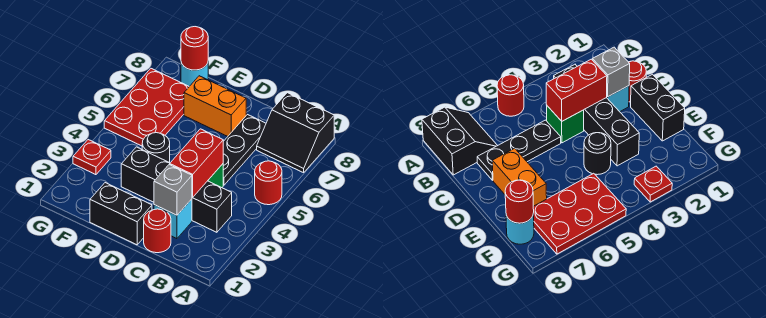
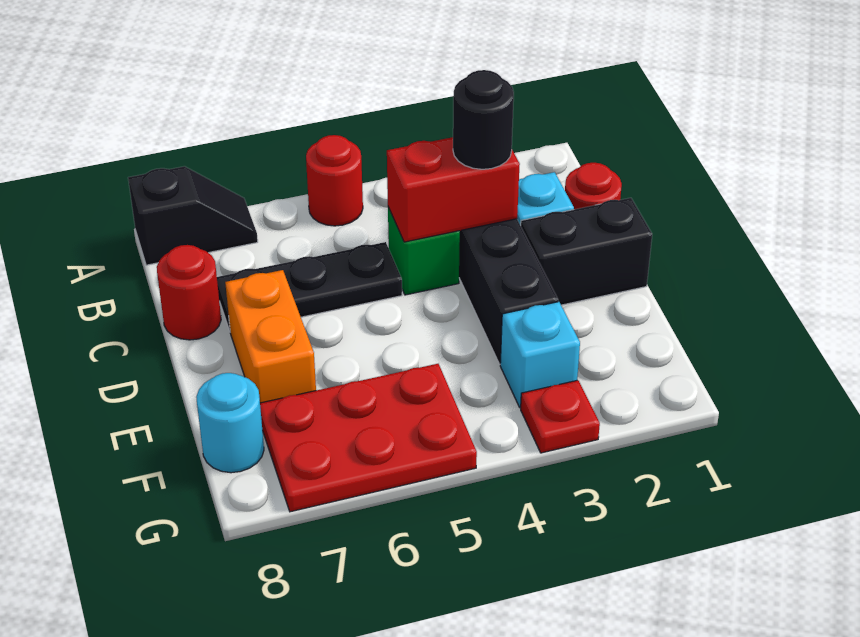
black 2x2 slope [257,93,334,173] -> black 1x2 slope [128,166,258,265]
grey 1x1 brick [154,164,192,215] -> none
black 1x2 brick [90,183,152,245] -> black 1x2 brick turned to [521,198,652,305]
black 1x1 round brick [142,133,170,163] -> black 1x1 round brick moved to [453,70,514,169]
none -> cyan 1x1 brick [500,302,580,408]
red 1x1 round brick [181,27,208,70] -> red 1x1 round brick moved to [157,245,221,340]

